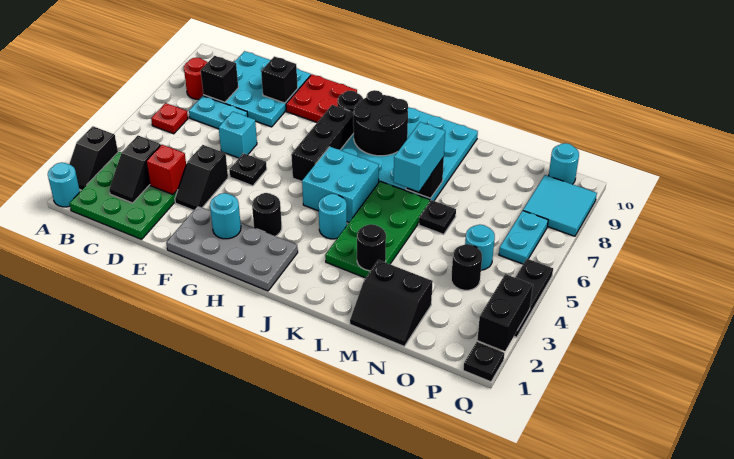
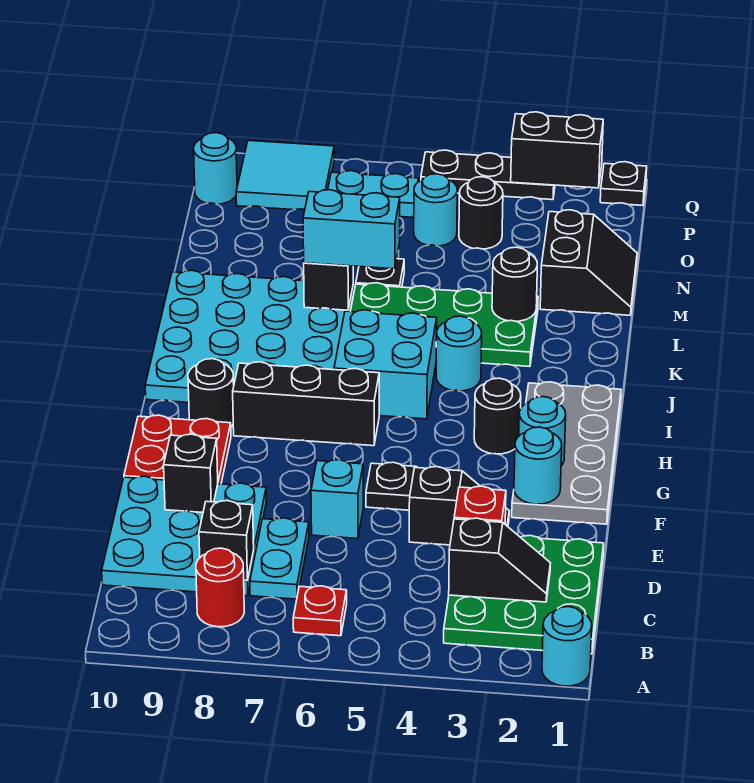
black 1x2 slope [69,126,118,190] -> none
none -> cyan 1x1 round brick [514,427,562,504]
black 2x2 round brick [353,90,408,156] -> none

